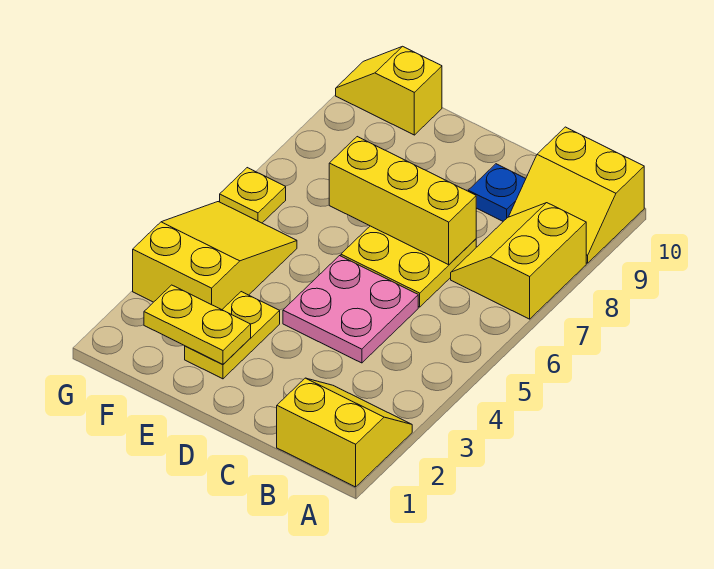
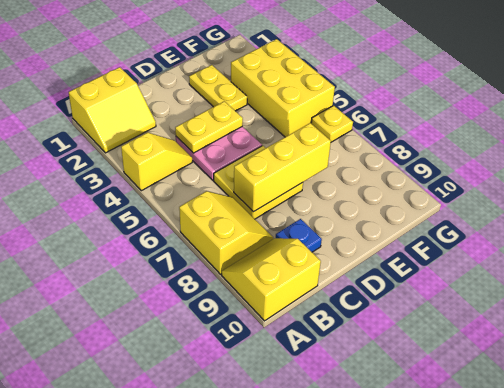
yellow 1x2 plate [144,285,251,365] -> yellow 1x2 plate moved to [175,101,243,153]
yellow 2x3 slope [133,202,297,310] -> yellow 2x3 brick [231,39,335,137]
yellow 1x2 slope [336,46,442,135] -> yellow 1x2 slope moved to [121,133,192,191]

